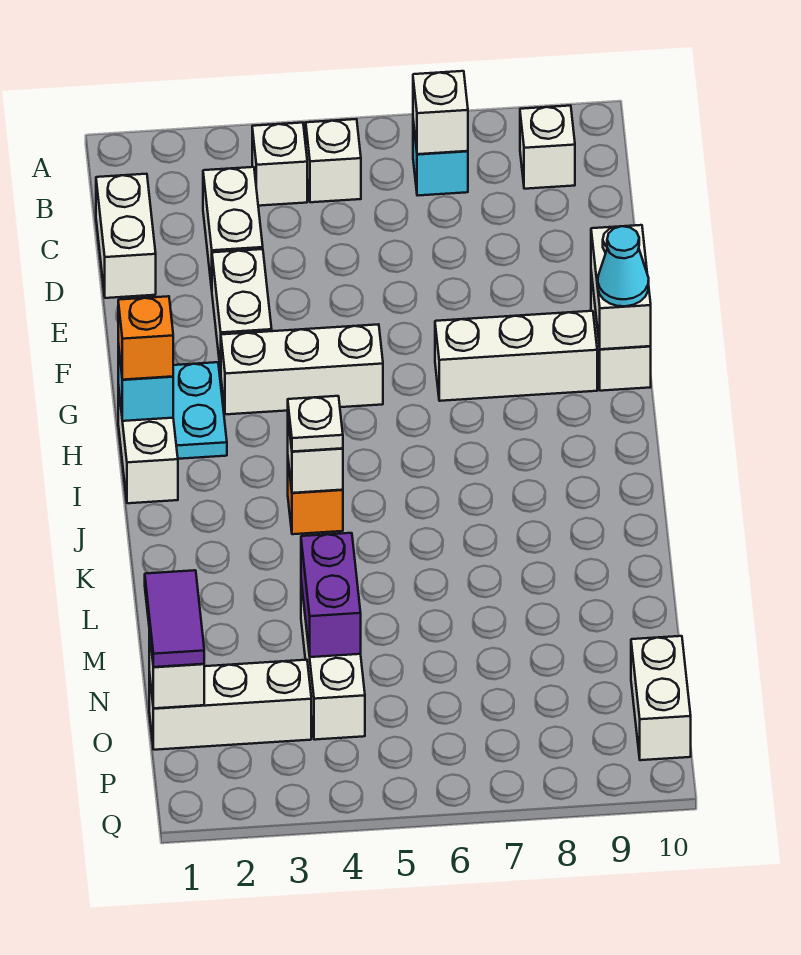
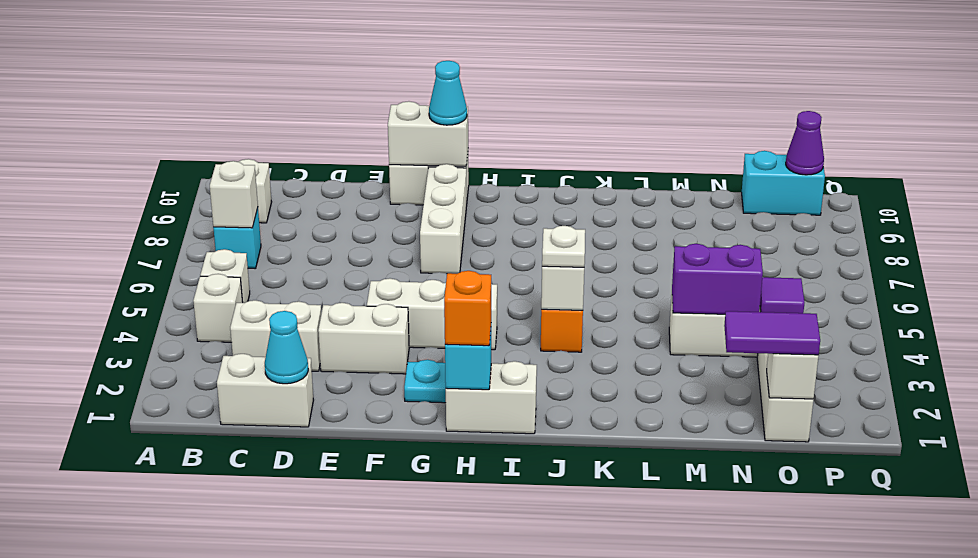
none -> cyan 1x1 cone [265,311,308,384]
white 1x3 brick [221,324,383,414] -> white 1x3 brick turned to [367,278,497,350]
none -> purple 1x1 tile [760,277,804,313]
white 1x2 brick [631,636,691,760] -> cyan 1x2 brick [742,151,825,215]
none -> purple 1x1 cone [786,111,824,175]

